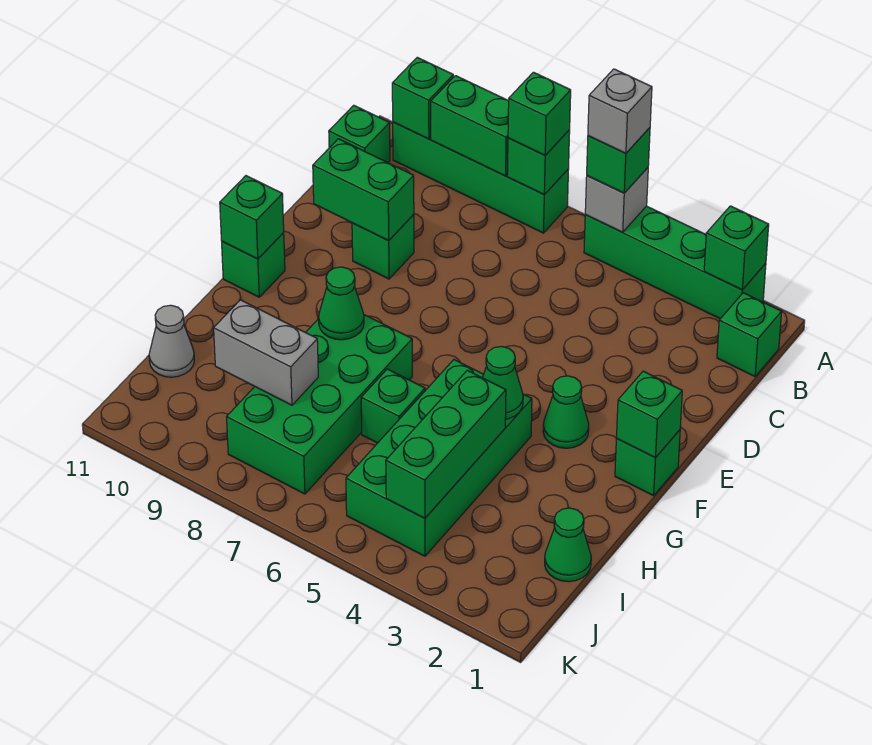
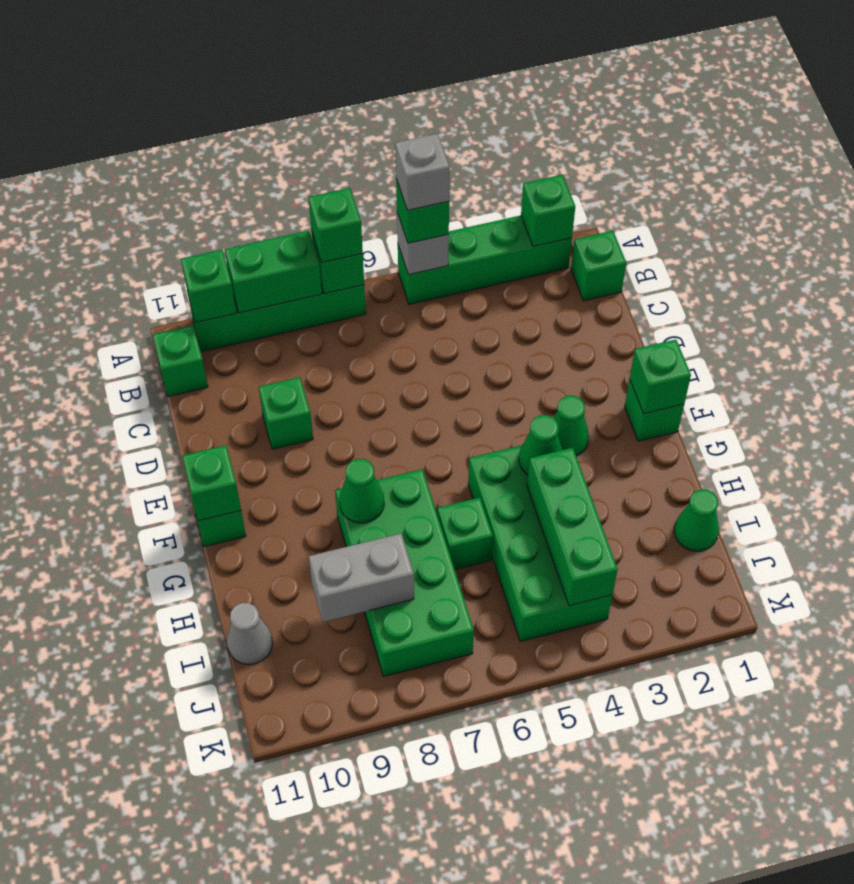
green 1x2 brick [313,139,414,241] -> none

